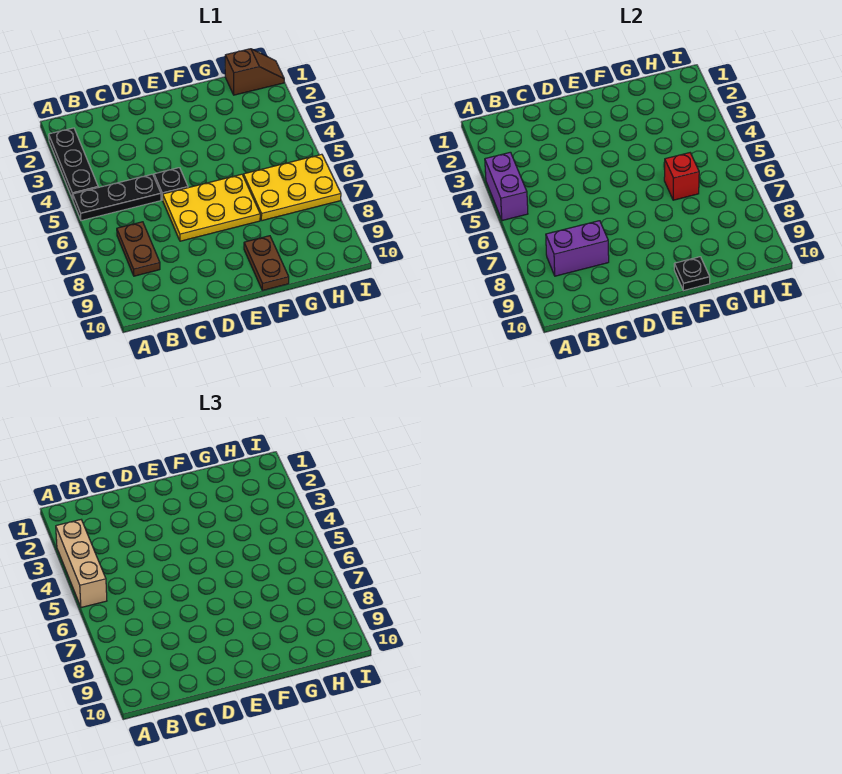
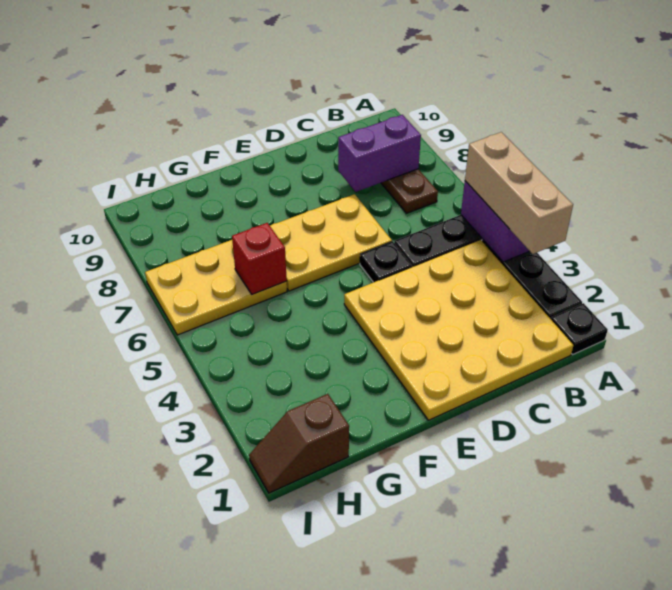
none -> yellow 4x4 plate [344,240,573,420]
brown 1x2 plate [244,236,289,291] -> none
black 1x1 plate [674,257,710,291] -> black 1x1 plate moved to [551,303,608,354]

